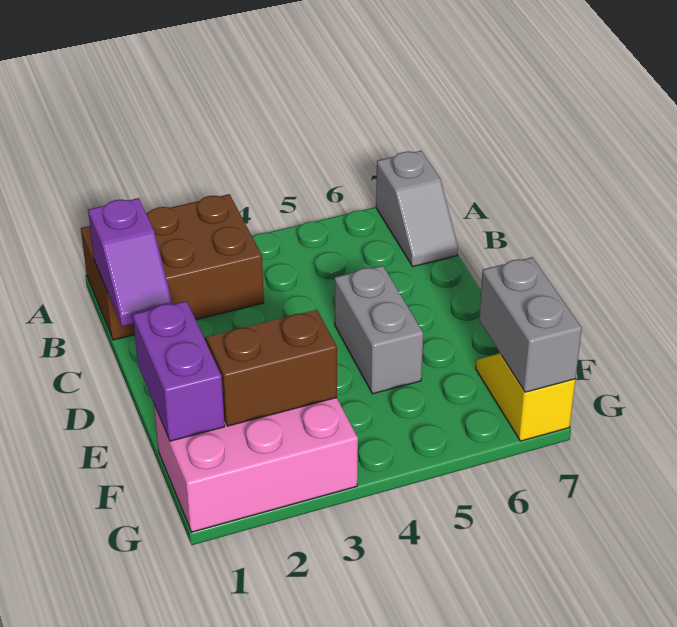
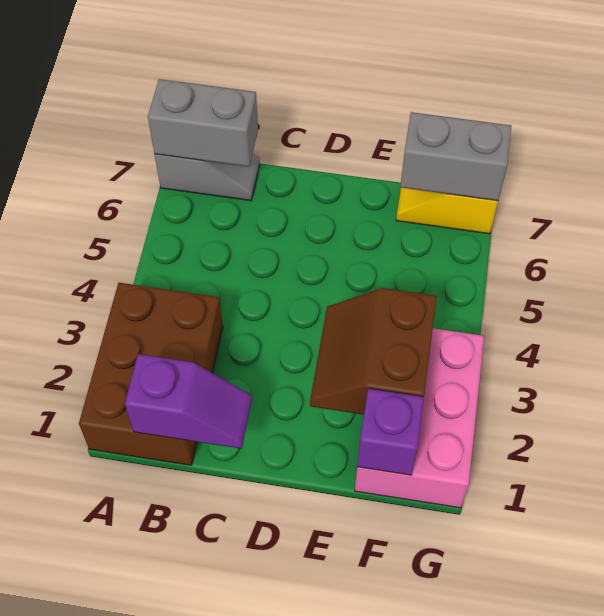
grey 1x2 brick [335,266,423,394] -> grey 1x2 brick moved to [148,79,258,167]
purple 1x2 brick [133,301,225,441] -> purple 1x1 brick [357,389,424,475]

